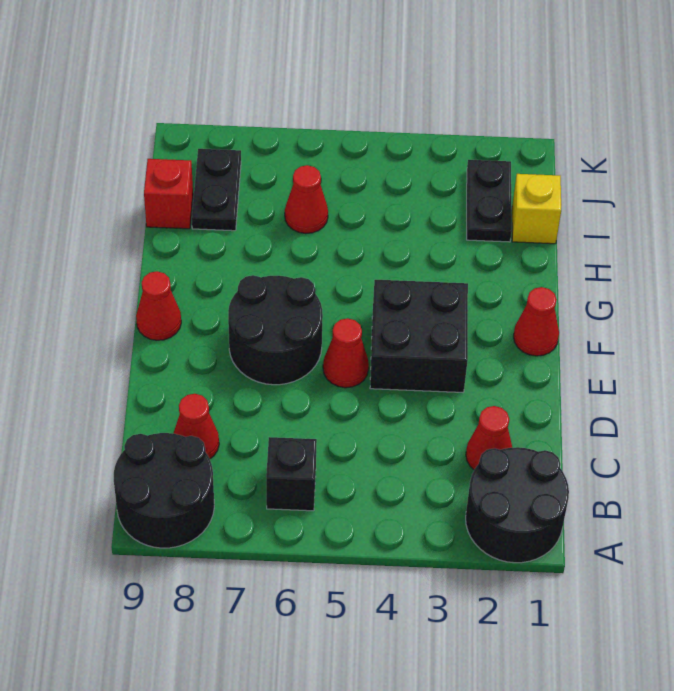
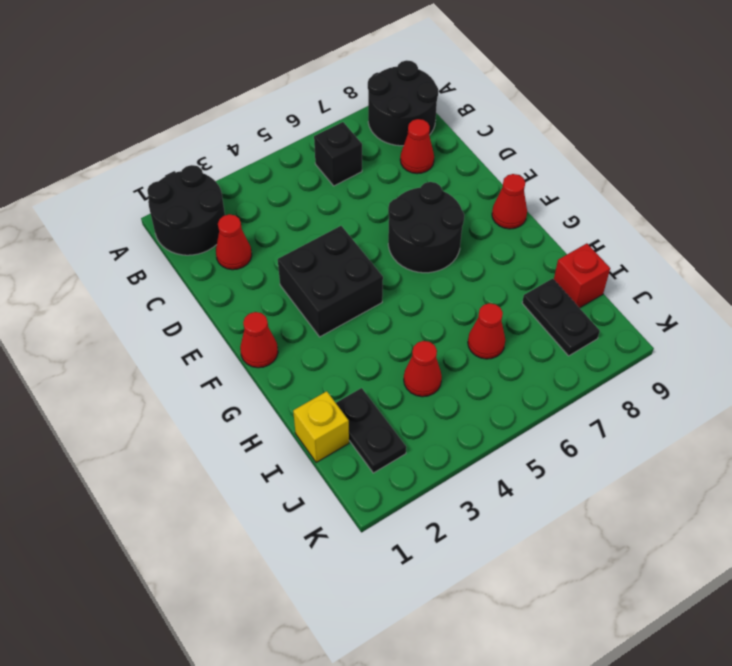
red 1x1 cone [323,318,369,388] -> red 1x1 cone moved to [404,341,442,397]

